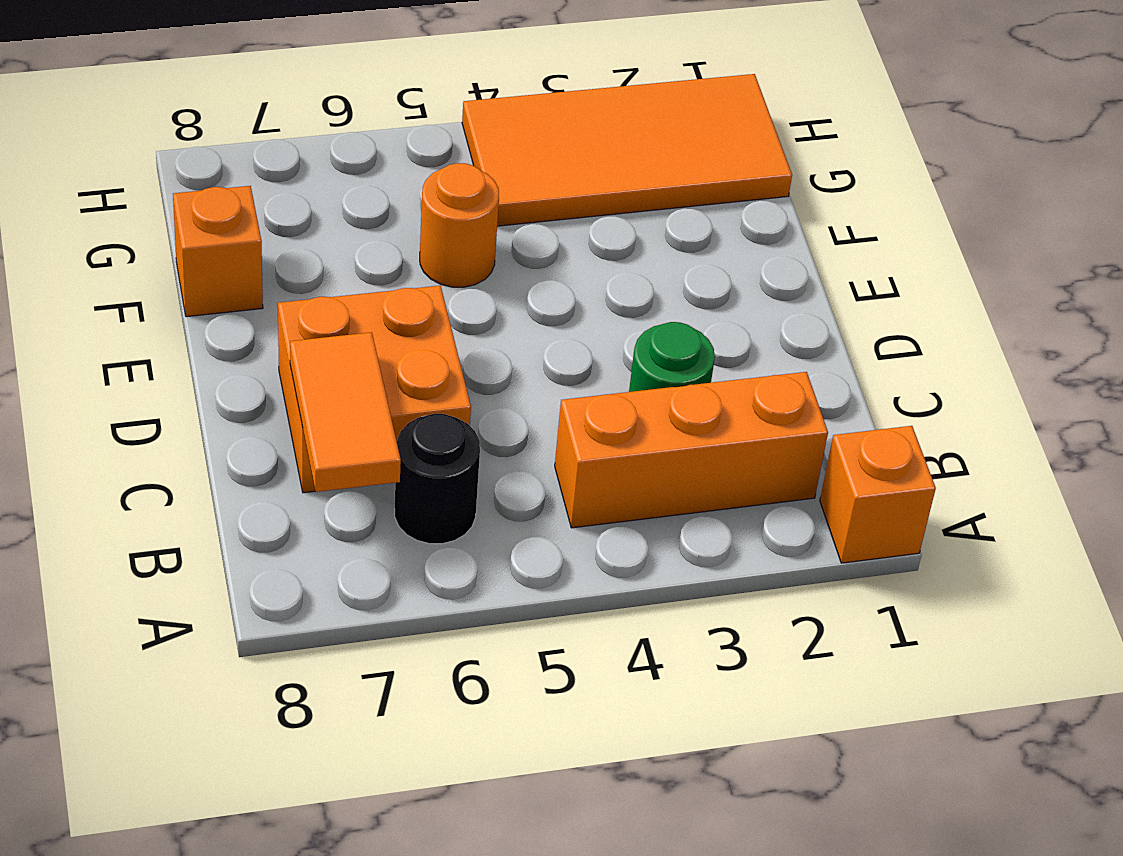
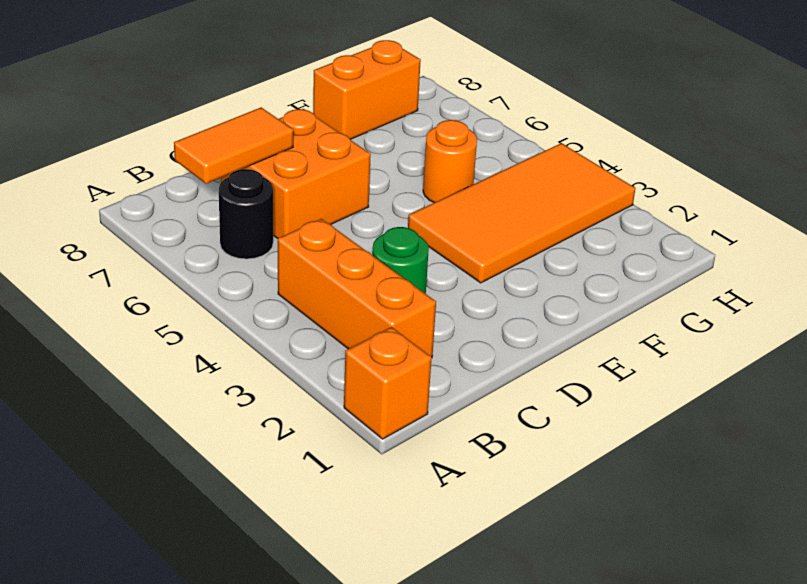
orange 1x1 brick [173,186,263,317] -> orange 1x2 brick [313,40,421,139]
orange 2x4 tile [462,74,792,226] -> orange 2x4 tile turned to [408,143,635,283]

